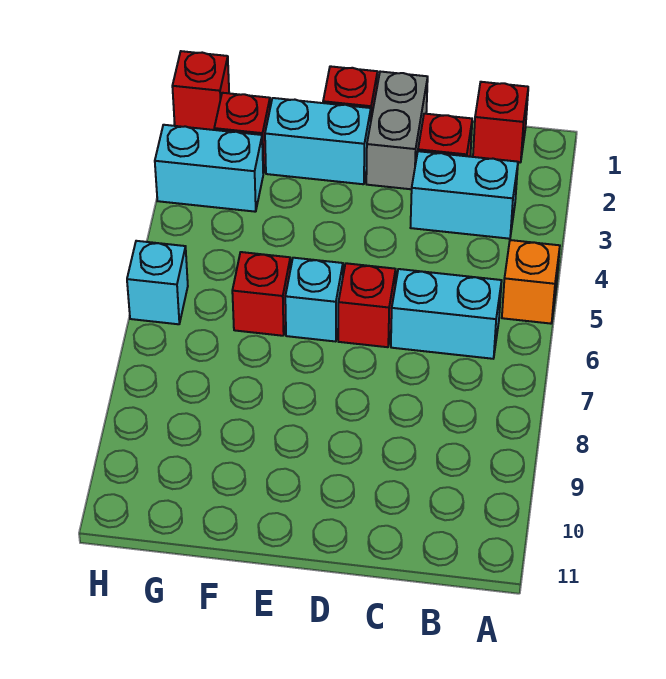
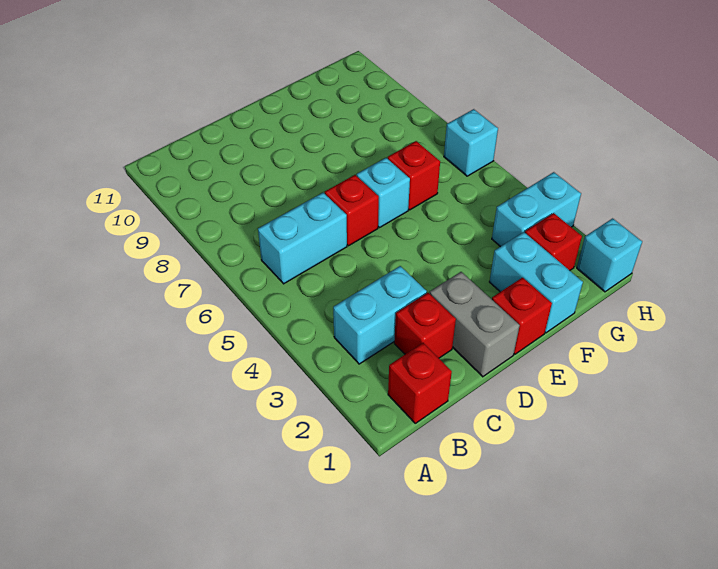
orange 1x1 brick [502,240,560,324] -> none
cyan 1x2 brick [265,98,371,184] -> cyan 1x2 brick turned to [490,232,583,333]
red 1x1 brick [172,51,229,130] -> cyan 1x1 brick [577,218,642,292]

